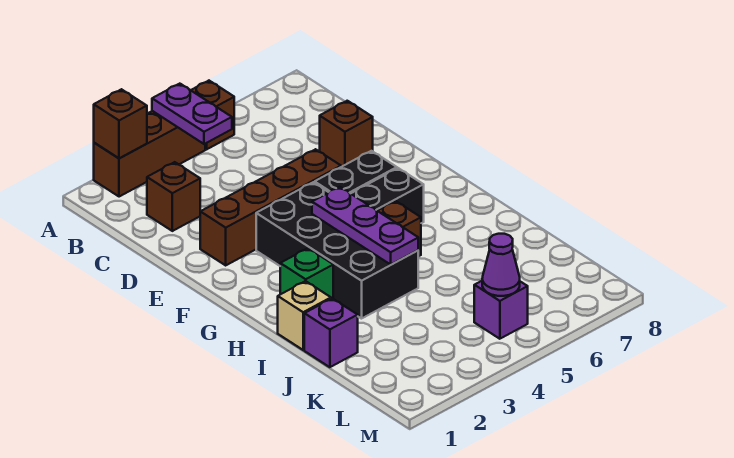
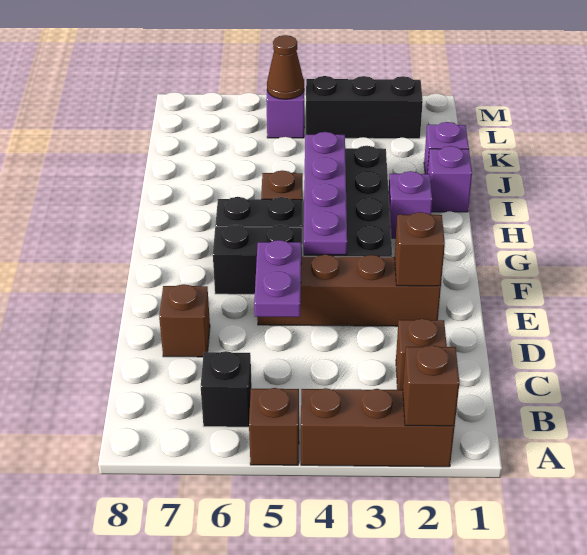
purple 1x2 plate [152,84,232,144] -> purple 1x2 plate moved to [254,240,301,317]
none -> black 1x1 brick [201,351,252,427]
none -> brown 1x1 brick [395,212,445,286]
purple 1x3 plate [312,187,418,265] -> purple 1x4 plate [304,132,347,255]
green 1x1 brick [280,248,333,299] -> purple 1x1 brick [389,171,432,238]
tan 1x1 brick [278,281,331,350] -> purple 1x1 brick [427,146,472,212]
none -> black 1x3 brick [306,76,423,139]
purple 1x1 cone [482,234,520,296] -> brown 1x1 cone [267,35,304,99]

